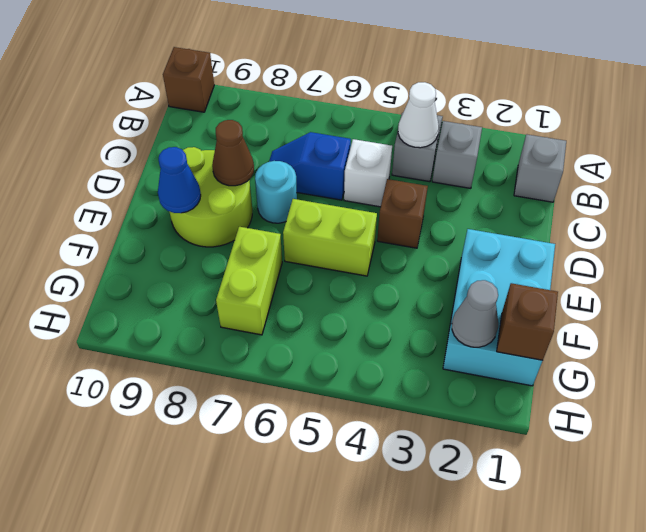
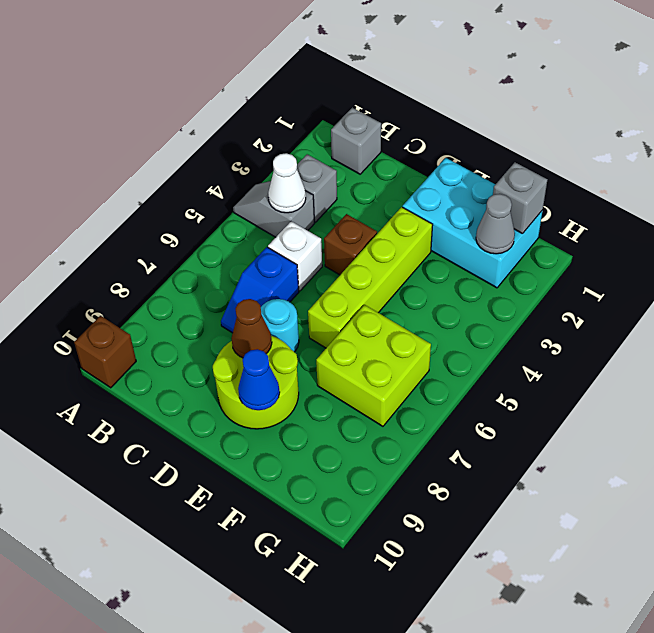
lime 1x2 brick [283,199,377,276] -> lime 1x4 brick [308,207,433,348]
lime 1x2 brick [216,227,282,335] -> lime 2x2 brick [316,305,431,426]
brown 1x1 brick [497,283,558,360] -> grey 1x1 brick [493,162,547,234]

